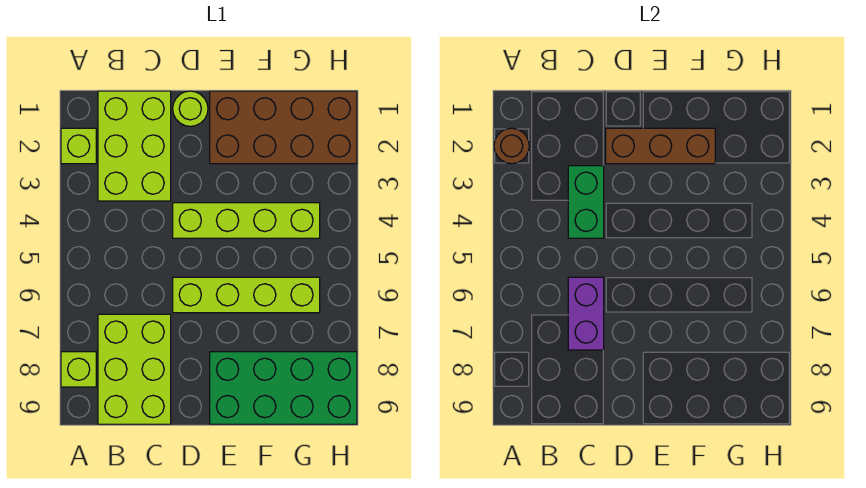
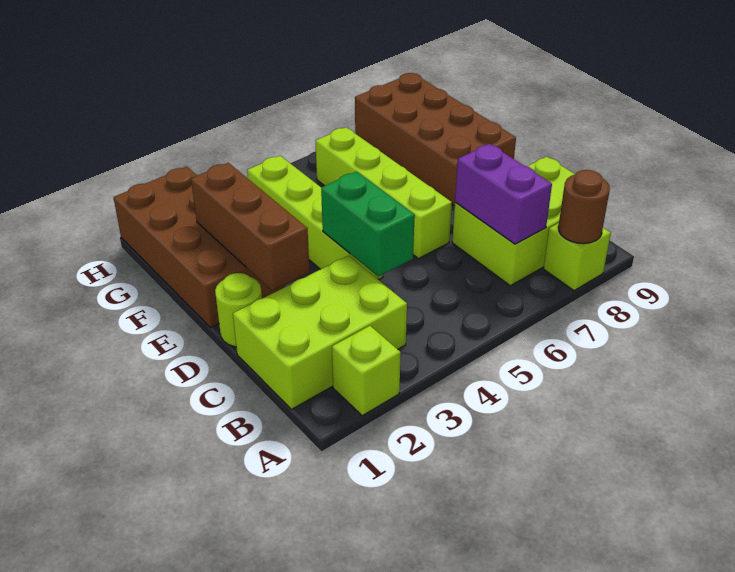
brown 1x1 round brick [494,128,529,164] -> brown 1x1 round brick moved to [558,170,610,244]
green 1x2 brick [568,166,604,238] -> green 1x2 brick turned to [321,172,415,276]
purple 1x2 brick [568,277,604,350] -> purple 1x2 brick turned to [455,144,552,244]
green 2x4 brick [210,352,357,424] -> brown 2x4 brick [355,73,516,205]

